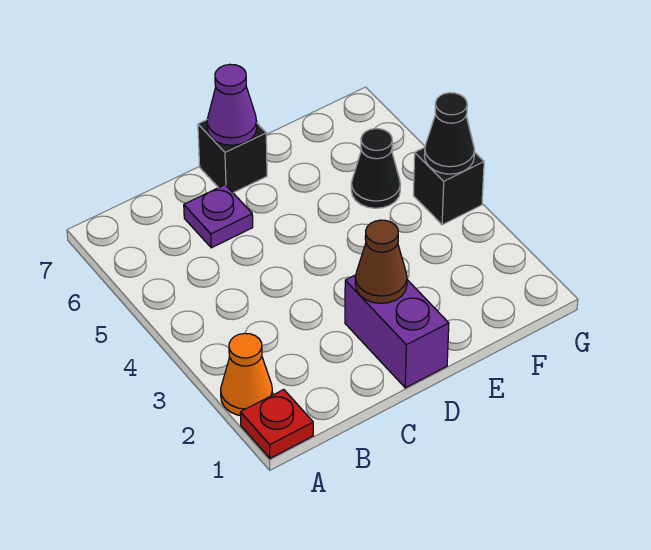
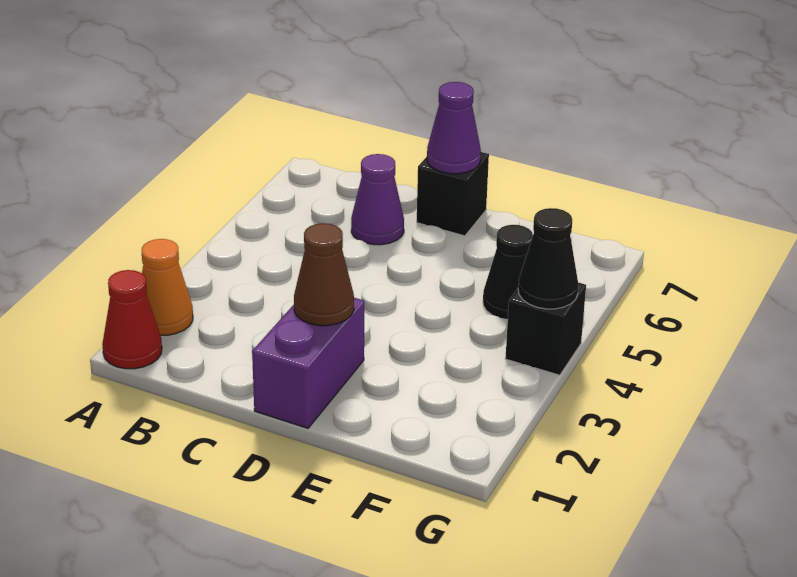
red 1x1 plate [240,390,313,458] -> red 1x1 cone [102,270,162,369]
purple 1x1 plate [184,185,253,248] -> purple 1x1 cone [351,154,404,245]

